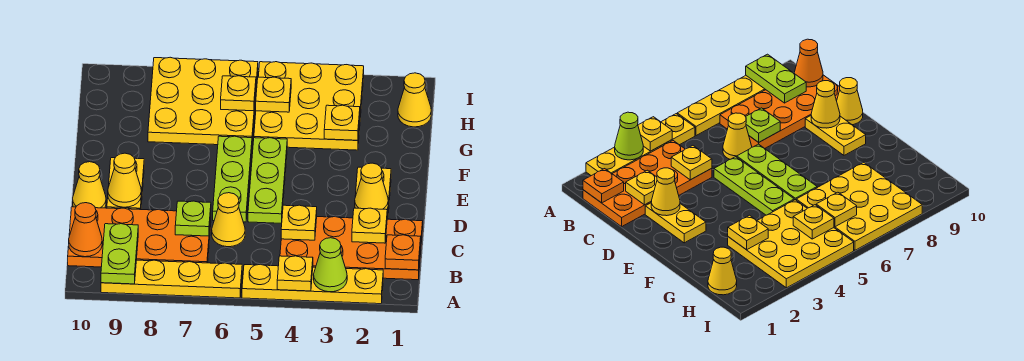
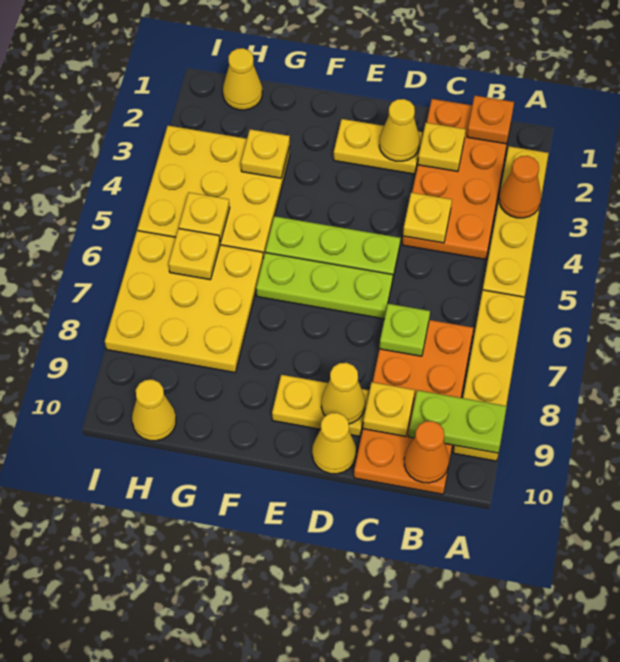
lime 1x1 cone [314,238,347,292] -> orange 1x1 cone [499,156,541,218]
yellow 1x1 plate [277,256,313,291] -> yellow 1x1 plate moved to [363,382,415,436]
yellow 1x1 cone [212,193,245,247] -> yellow 1x1 cone moved to [132,380,176,441]

